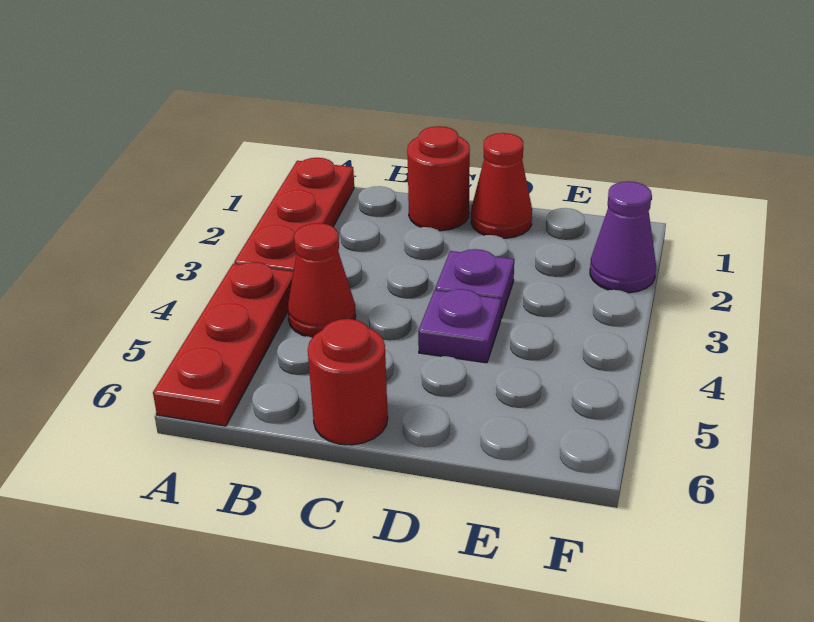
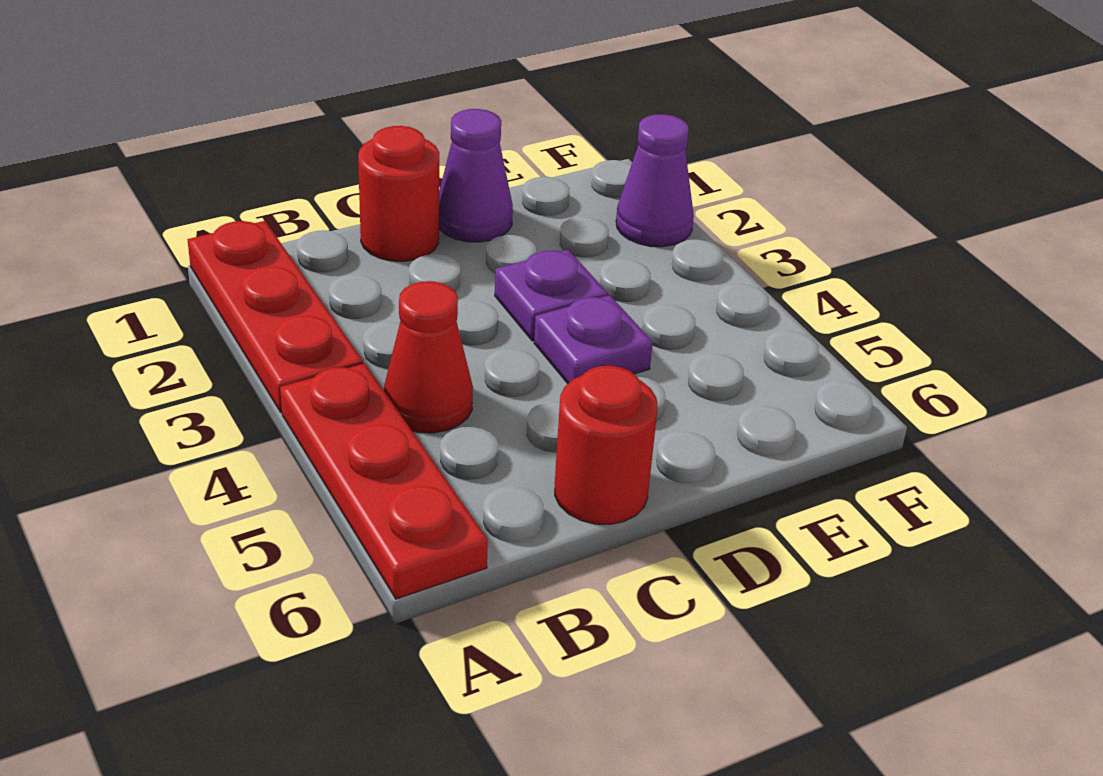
red 1x1 cone [471,133,532,238] -> purple 1x1 cone [439,109,513,242]

